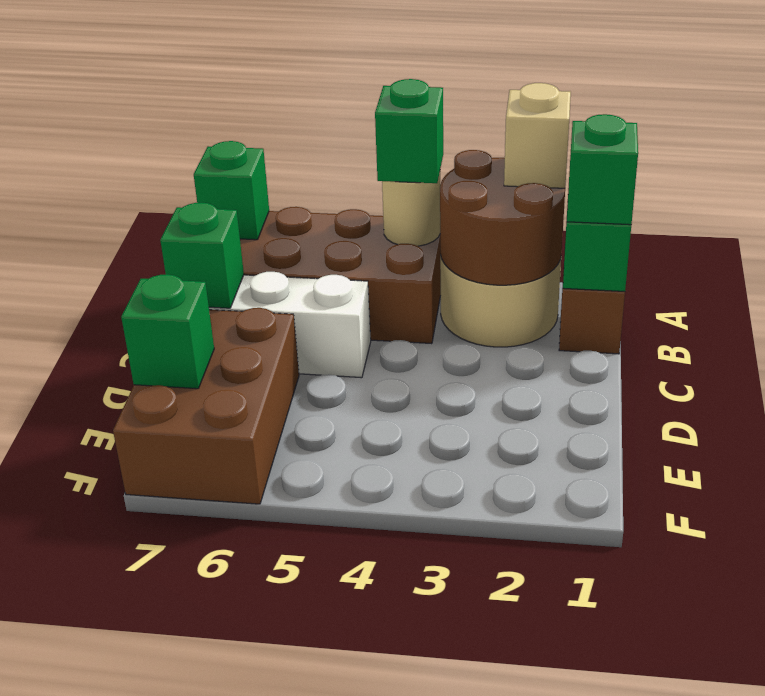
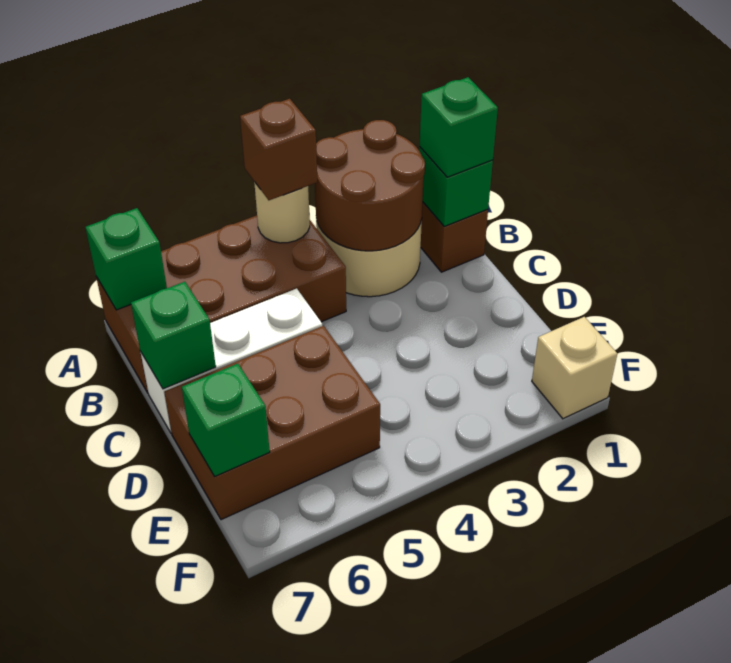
tan 1x1 brick [504,83,571,188] -> tan 1x1 brick moved to [532,317,617,419]
green 1x1 brick [375,79,443,183] -> brown 1x1 brick [240,99,317,200]
brown 2x3 brick [113,308,299,504] -> brown 2x3 brick turned to [164,326,380,520]

